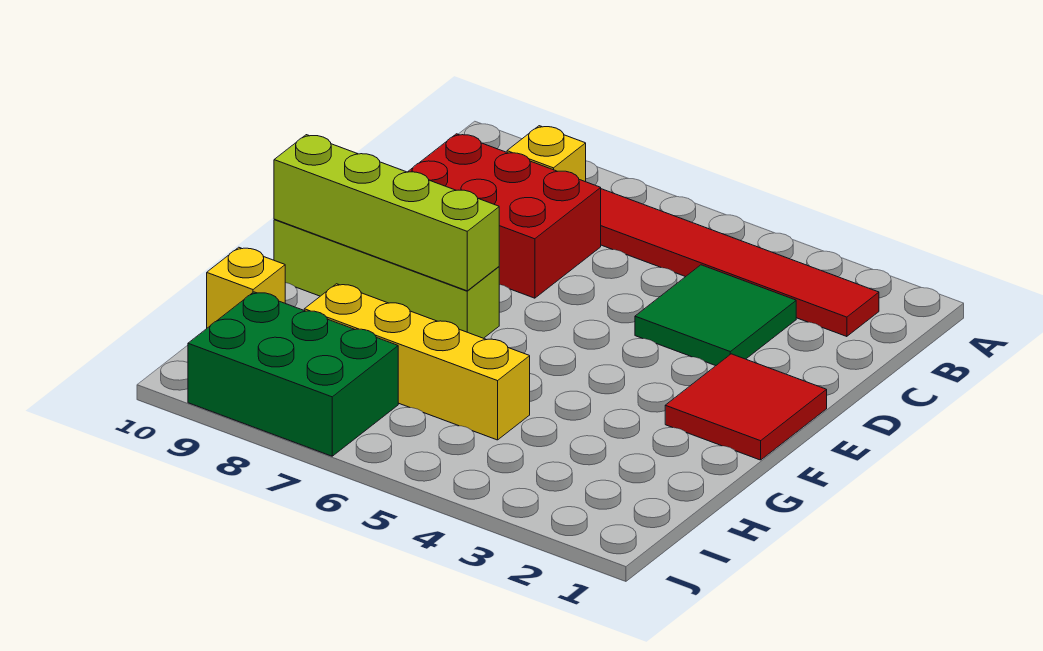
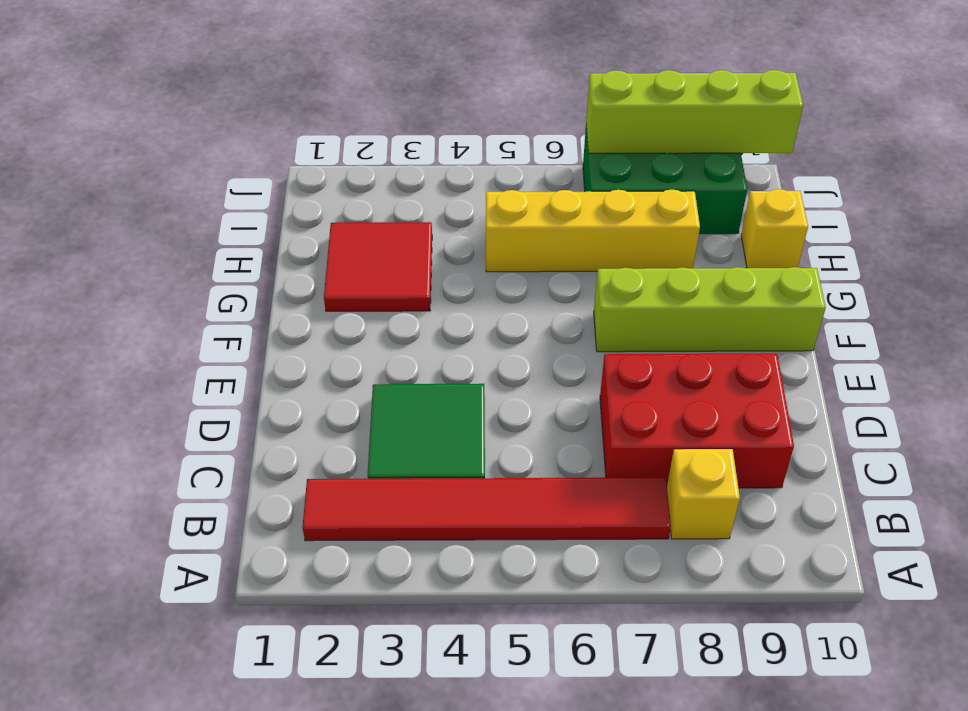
red 2x2 tile [665,354,827,460] -> red 2x2 tile moved to [324,222,432,311]
lime 1x4 brick [274,135,499,291] -> lime 1x4 brick moved to [586,70,803,154]

